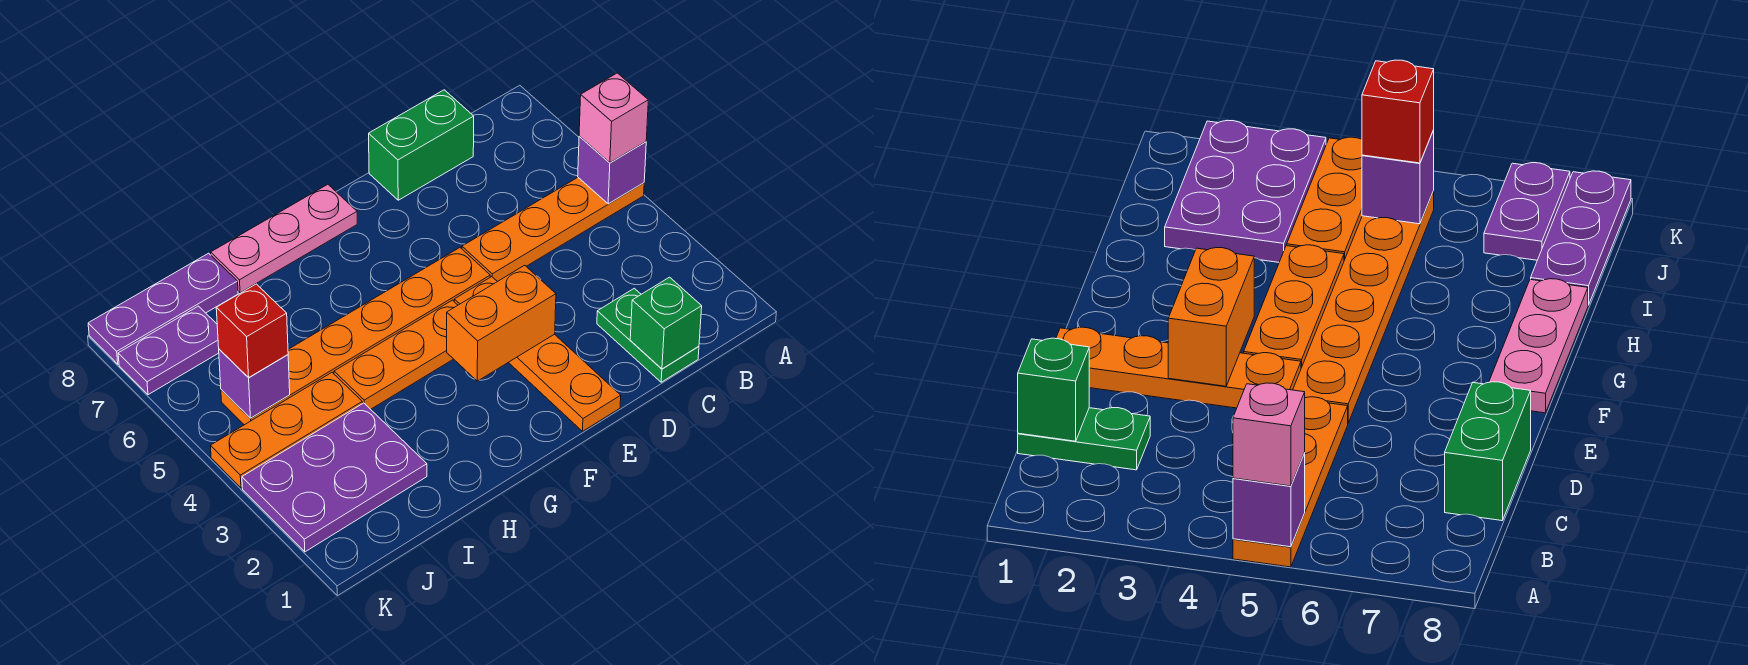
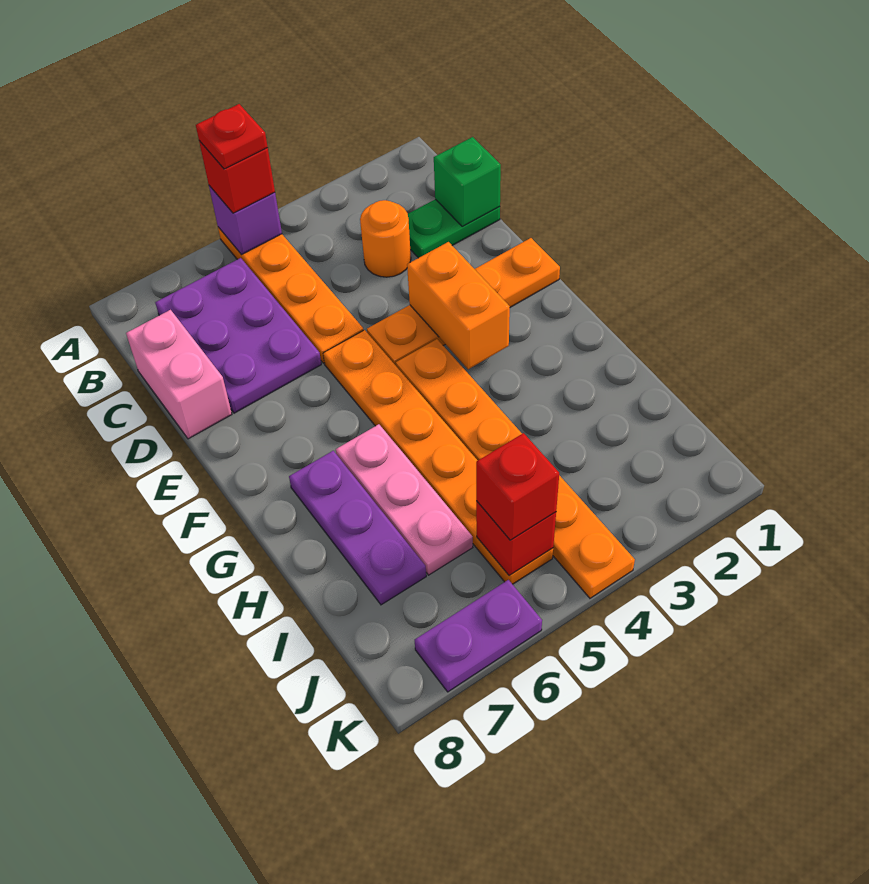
pink 1x1 brick [579,73,648,163] -> red 1x1 brick [199,141,275,213]
none -> red 1x1 plate [196,104,268,169]
none -> orange 1x1 round brick [360,200,411,277]
green 1x2 brick [369,90,474,200] -> pink 1x2 brick [126,310,232,439]
pink 1x3 plate [211,184,357,293] -> pink 1x3 plate moved to [336,424,473,575]
purple 2x3 plate [242,403,427,552] -> purple 2x3 plate moved to [155,258,321,413]
purple 1x3 plate [88,253,238,364] -> purple 1x3 plate moved to [289,451,426,605]
purple 1x1 brick [219,349,290,418] -> red 1x1 brick [476,501,556,576]
purple 1x2 plate [118,306,219,395] -> purple 1x2 plate turned to [415,580,542,692]

